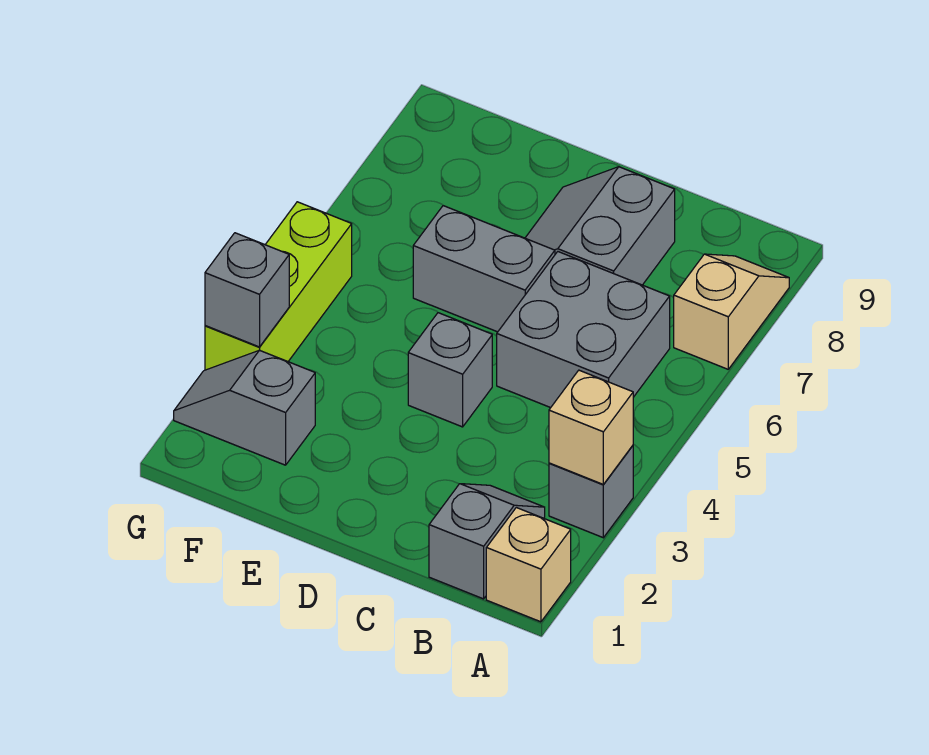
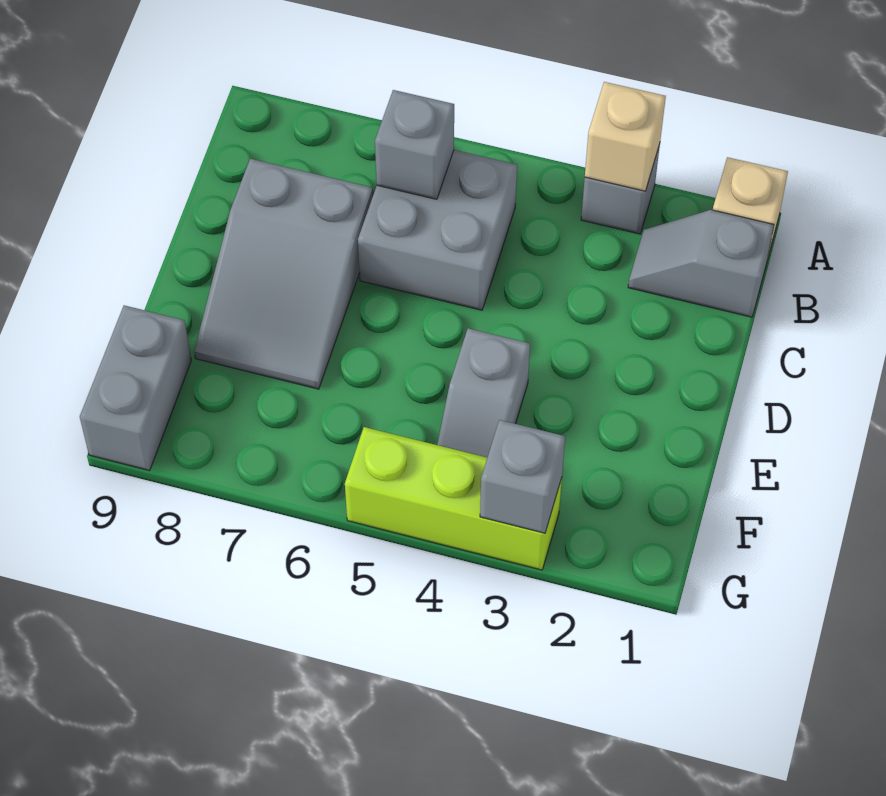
tan 1x2 slope [674,254,789,369] -> none
grey 2x2 slope [525,167,675,285] -> grey 2x3 slope [194,159,373,389]
grey 1x1 brick [408,313,492,427] -> grey 1x1 brick moved to [375,90,454,199]
grey 1x2 brick [413,206,555,332] -> grey 1x2 brick moved to [80,305,191,470]
grey 1x2 slope [174,350,315,465] -> grey 1x2 slope moved to [437,328,530,458]

